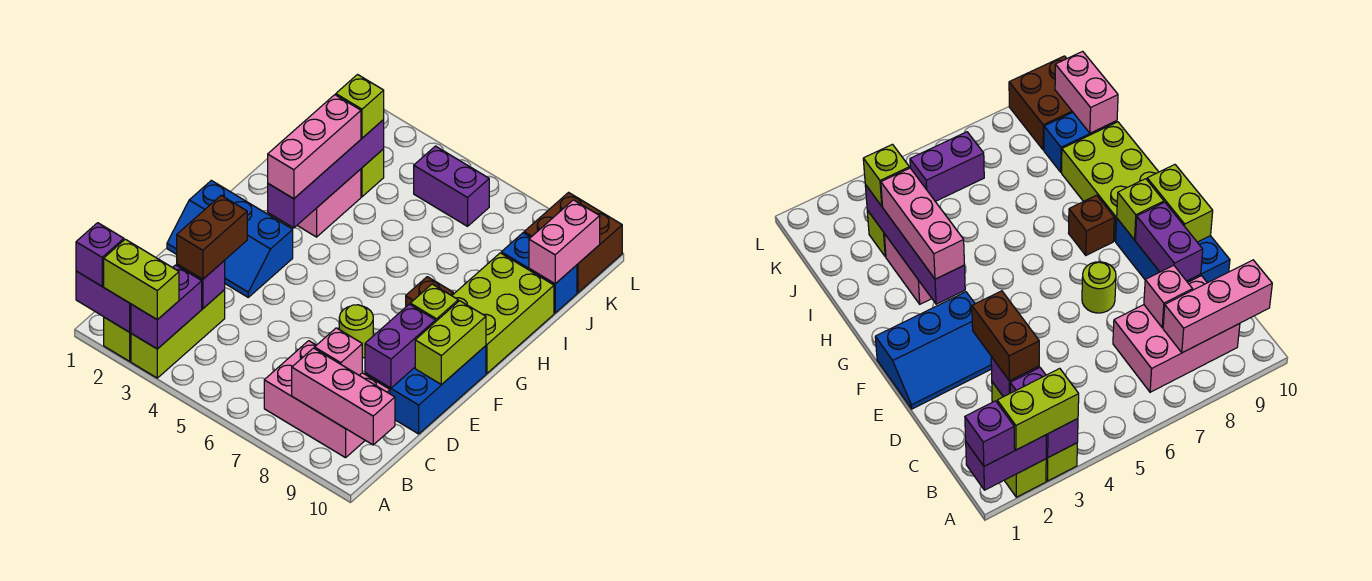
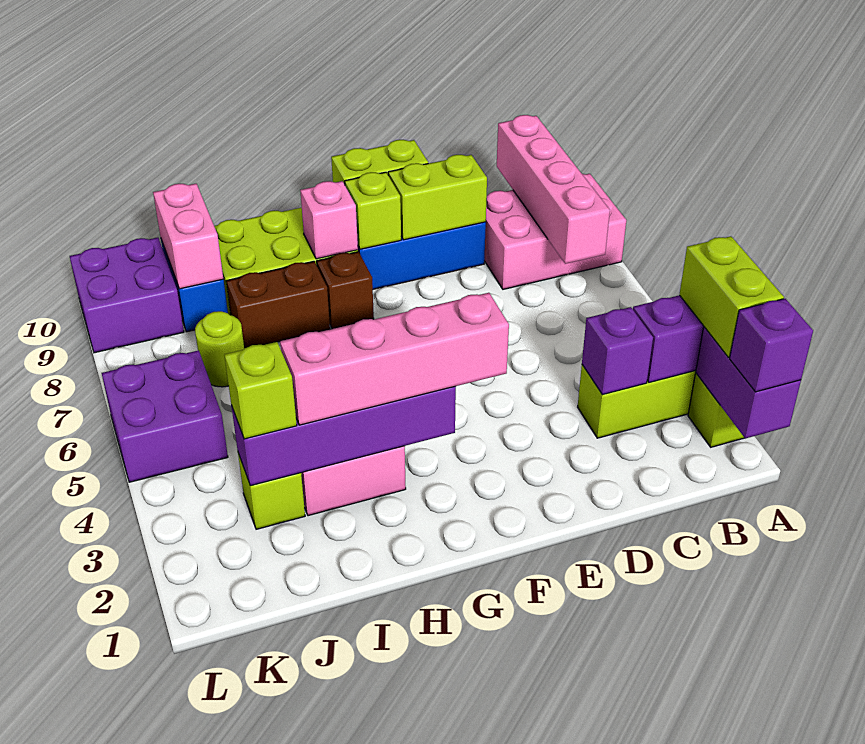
pink 2x3 brick [264,341,390,458] -> pink 2x3 brick turned to [484,174,626,289]
pink 1x3 brick [292,348,395,445] -> pink 1x4 brick [497,115,610,264]
brown 1x2 brick [177,196,247,279] -> brown 1x2 brick moved to [226,261,330,349]
pink 1x1 brick [315,328,362,375] -> pink 1x1 brick moved to [300,181,358,259]
purple 1x2 brick [365,304,436,388] -> lime 1x2 brick [388,155,487,240]
blue 2x3 slope [167,180,293,297] -> none
lime 1x1 round brick [339,305,373,358] -> lime 1x1 round brick moved to [195,311,244,387]
pink 1x3 brick [268,95,361,199] -> pink 1x4 brick [280,293,509,425]
pink 1x2 brick [529,200,600,284] -> pink 1x2 brick turned to [153,184,223,289]
purple 1x2 brick [414,146,489,226] -> purple 2x2 brick [102,350,228,482]
brown 2x2 brick [524,193,622,293] -> purple 2x2 brick [70,238,184,353]

